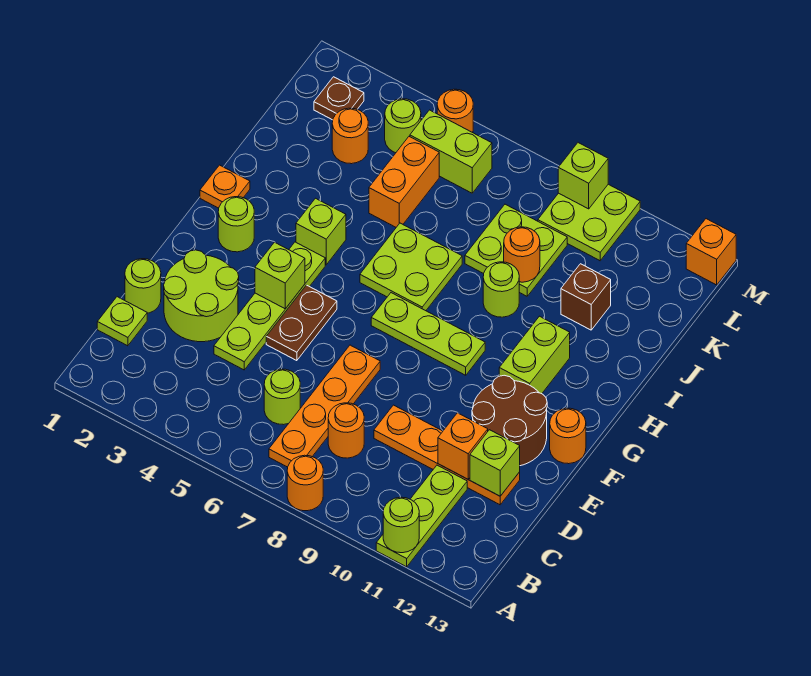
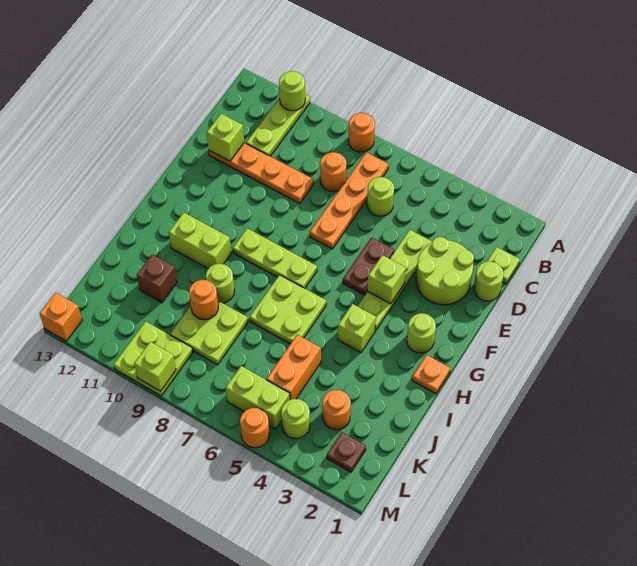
orange 1x1 brick [438,413,488,479] -> none
brown 2x2 round brick [472,375,547,466] -> none
orange 1x1 round brick [550,408,586,464] -> none
lime 1x2 brick [499,316,570,394] -> lime 1x2 brick turned to [169,213,231,269]

